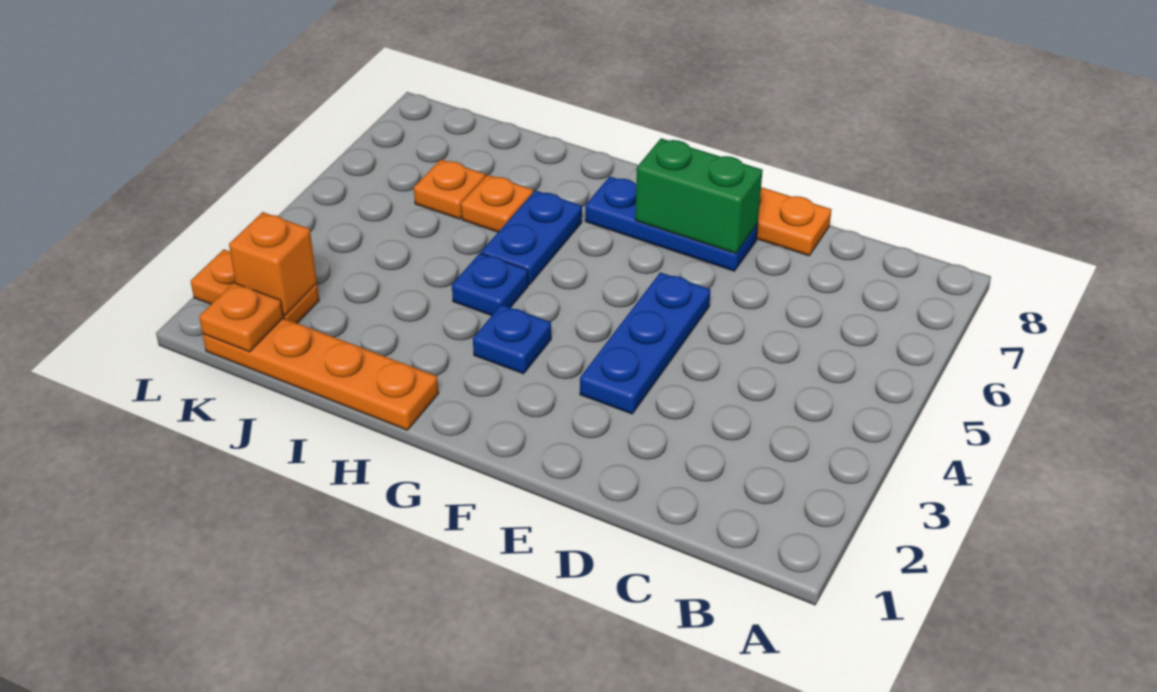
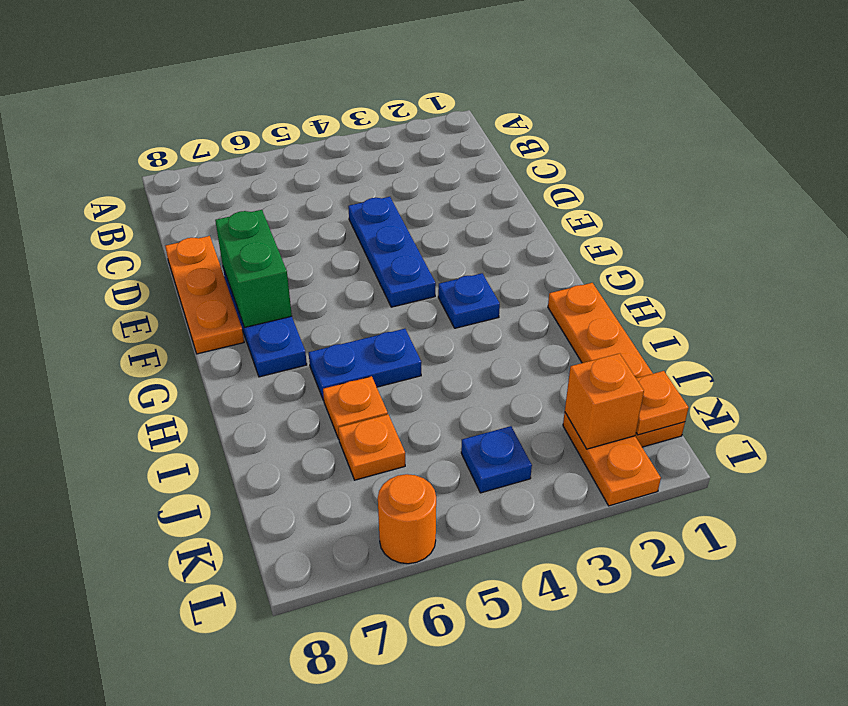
blue 1x3 plate [580,272,710,414] -> blue 1x3 plate turned to [348,197,436,307]
blue 1x1 plate [452,253,528,316] -> blue 1x1 plate moved to [461,426,532,493]
none -> orange 1x1 round brick [378,474,436,564]

